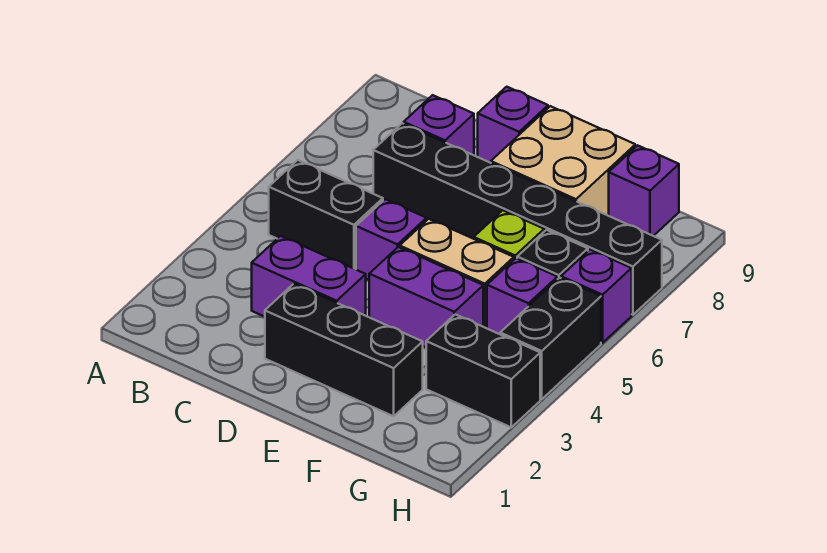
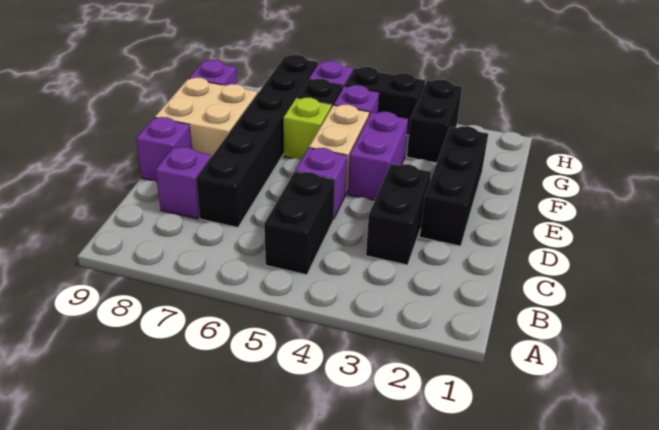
purple 1x2 brick [252,236,366,317] -> black 1x2 brick [366,164,431,265]

